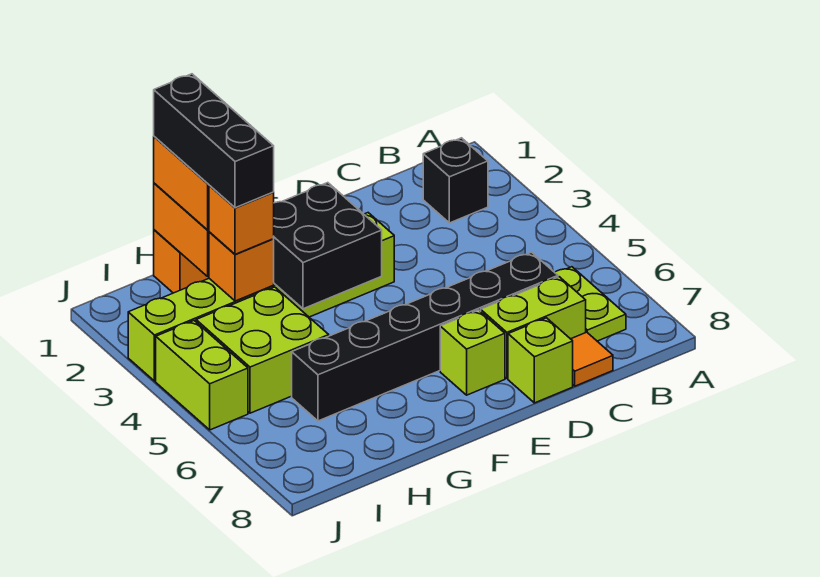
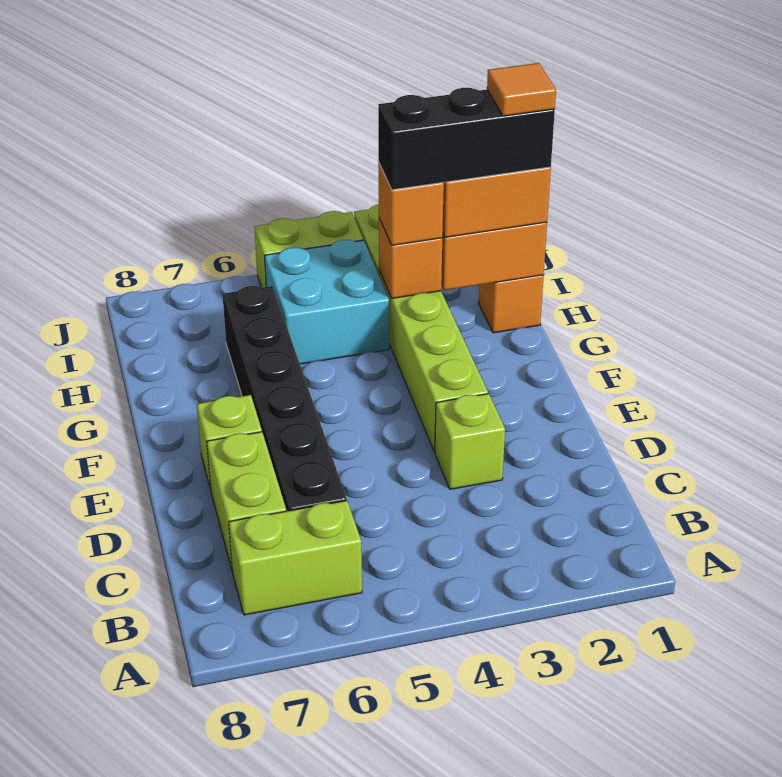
black 1x1 brick [423,138,488,223] -> none
lime 1x2 plate [555,267,626,341] -> lime 1x2 brick [229,501,362,615]
orange 1x1 tile [571,332,613,386] -> orange 1x1 tile moved to [487,63,556,116]
lime 1x1 brick [508,318,573,403] -> lime 1x1 brick moved to [435,394,505,489]
black 2x2 brick [274,183,382,309] -> none
lime 2x2 brick [196,287,329,413] -> cyan 2x2 brick [265,240,389,364]

